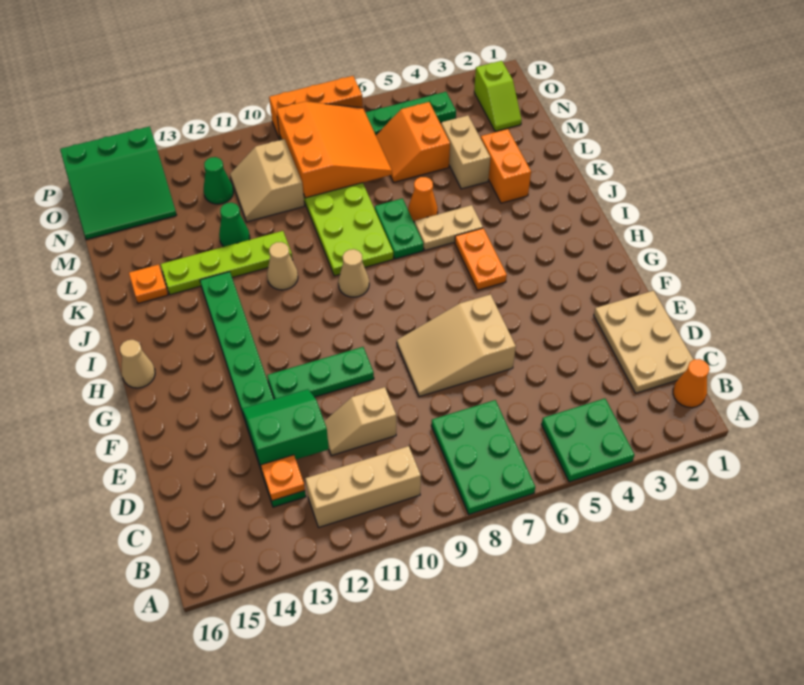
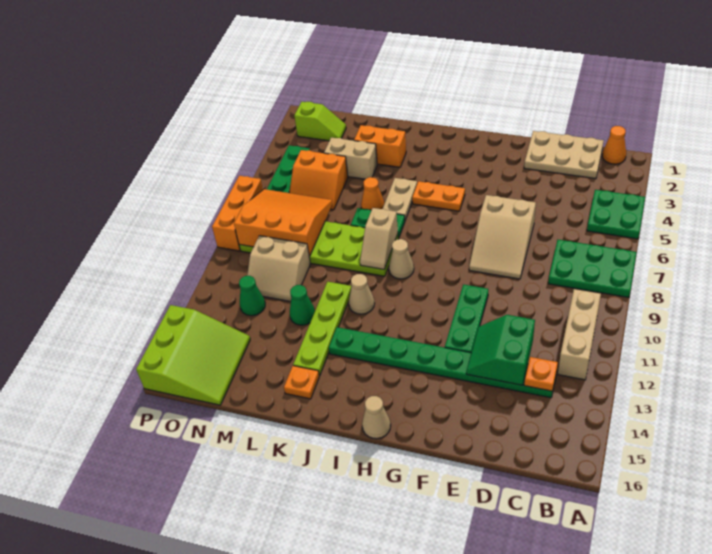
tan 1x2 slope [324,387,396,456] -> tan 1x2 slope moved to [360,208,398,269]
green 3x3 slope [60,126,176,240] -> lime 3x3 slope [136,305,250,405]

